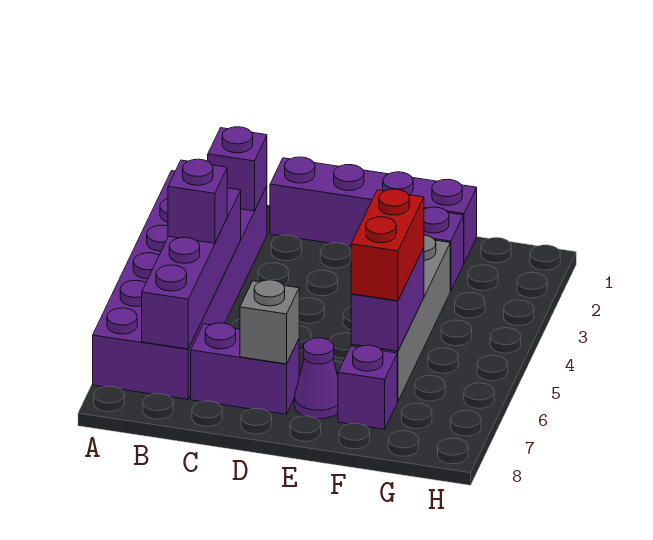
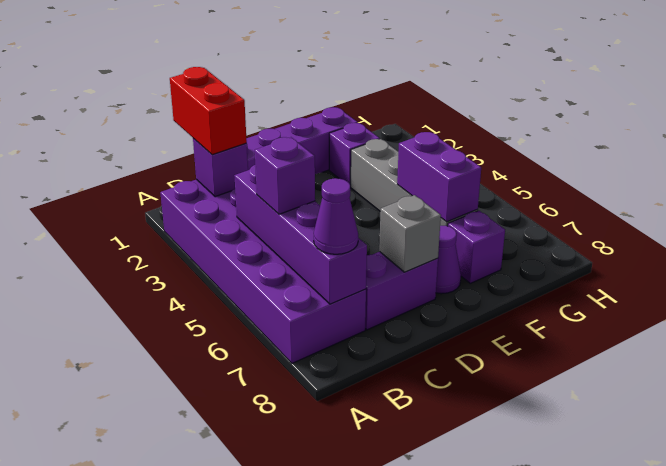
none -> purple 1x1 cone [314,178,358,254]
red 1x2 brick [351,189,424,301] -> red 1x2 brick moved to [170,67,247,155]

